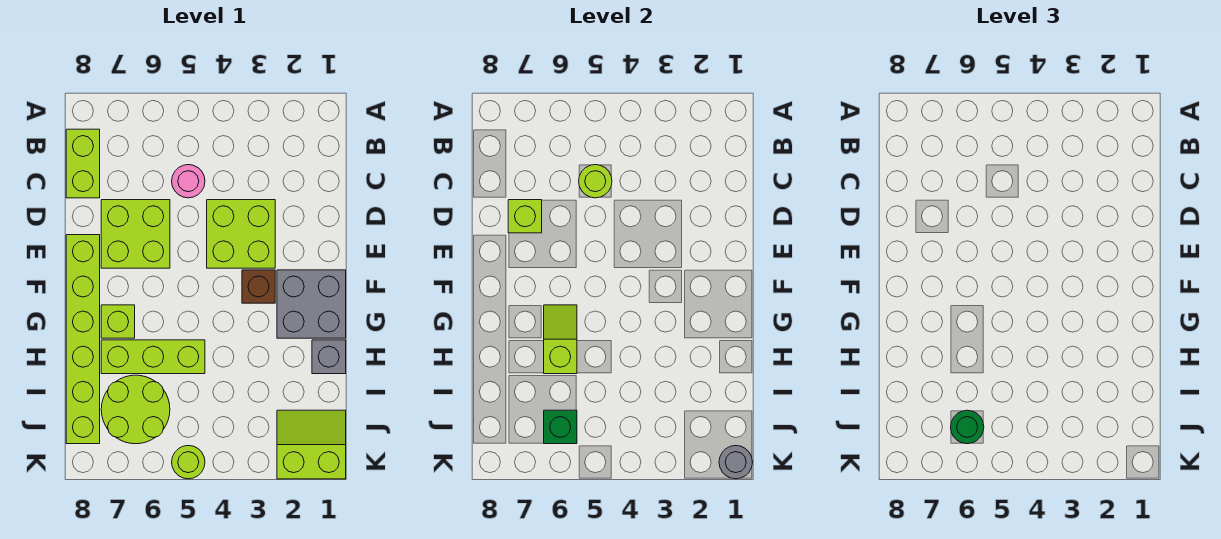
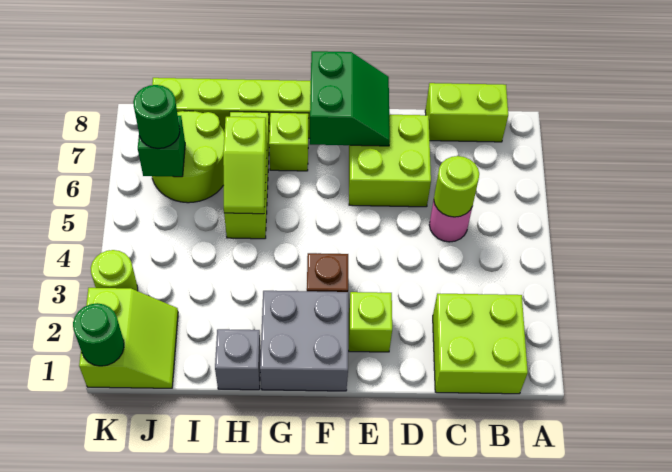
lime 2x2 brick [207,200,275,268] -> lime 2x2 brick moved to [433,294,528,394]
lime 1x1 brick [508,200,542,233] -> lime 1x1 brick moved to [349,292,392,352]
none -> green 2x2 slope [310,51,390,146]
lime 1x2 slope [544,305,577,374] -> lime 1x2 slope turned to [223,117,267,214]
grey 1x1 round brick [719,446,752,479] -> green 1x1 round brick [73,303,124,366]
lime 1x1 round brick [172,446,205,479] -> lime 1x1 round brick moved to [91,250,138,291]

